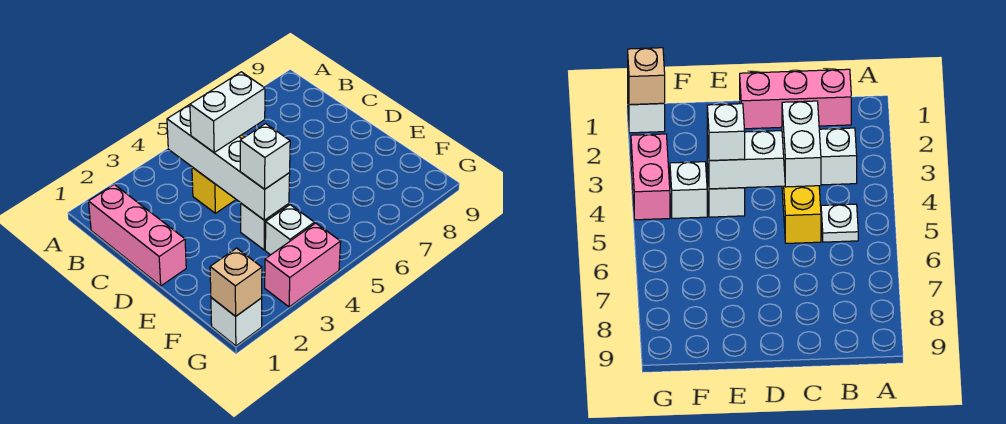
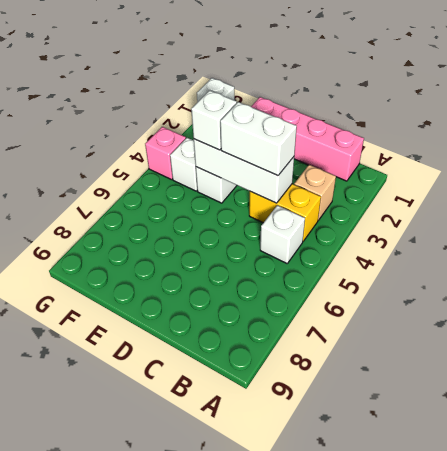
pink 1x3 brick [89,184,186,286] -> pink 1x4 brick [251,97,364,181]
white 1x4 brick [167,104,290,220] -> white 1x3 brick [194,139,294,203]
white 1x1 plate [821,204,858,242] -> white 1x1 brick [260,205,305,263]
yellow 1x2 brick [192,135,244,213] -> yellow 1x2 brick turned to [249,184,321,241]
white 1x2 brick [190,72,265,152] -> white 1x2 brick turned to [220,102,297,176]
tan 1x1 brick [210,248,262,316] -> tan 1x1 brick moved to [294,165,336,220]
pink 1x2 brick [265,223,341,307] -> pink 1x1 brick [145,127,186,180]

